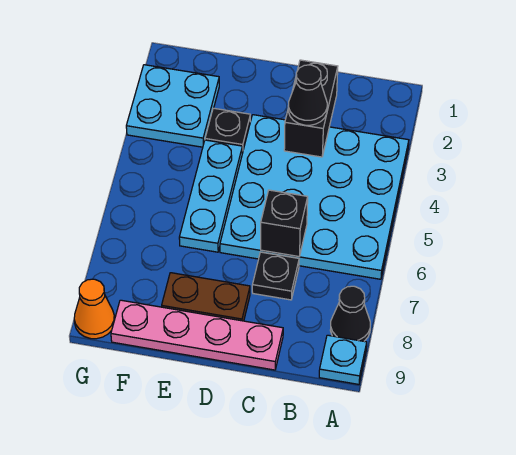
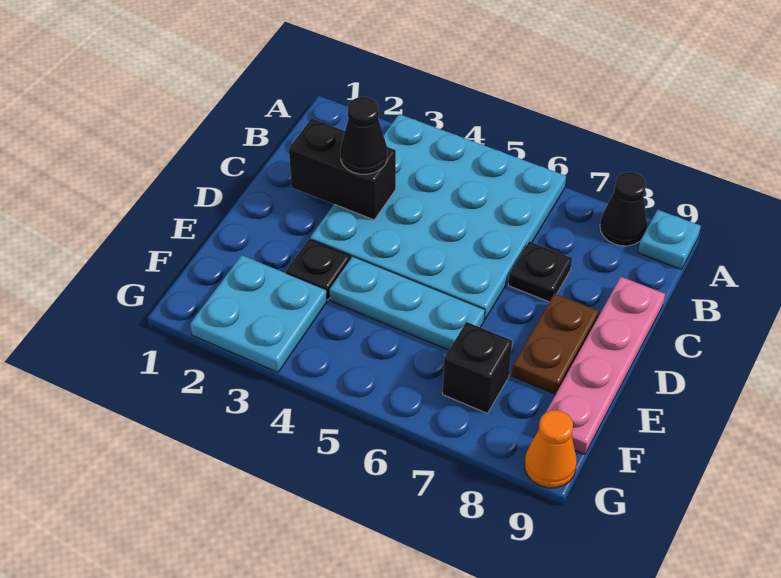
black 1x1 brick [261,190,308,257] -> black 1x1 brick moved to [443,322,512,413]

